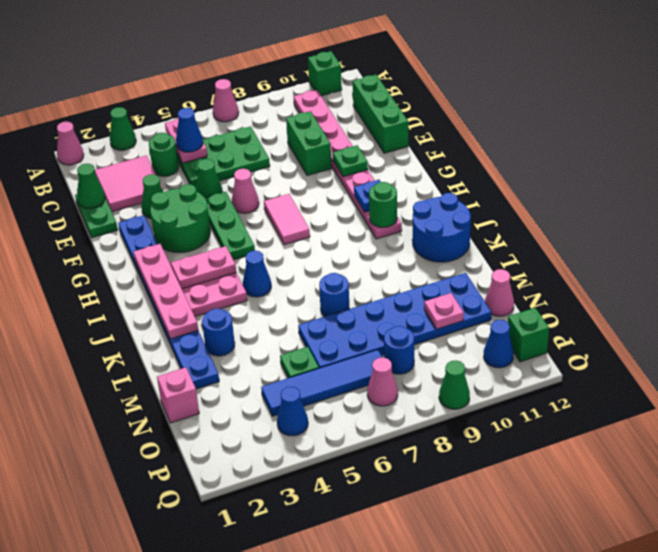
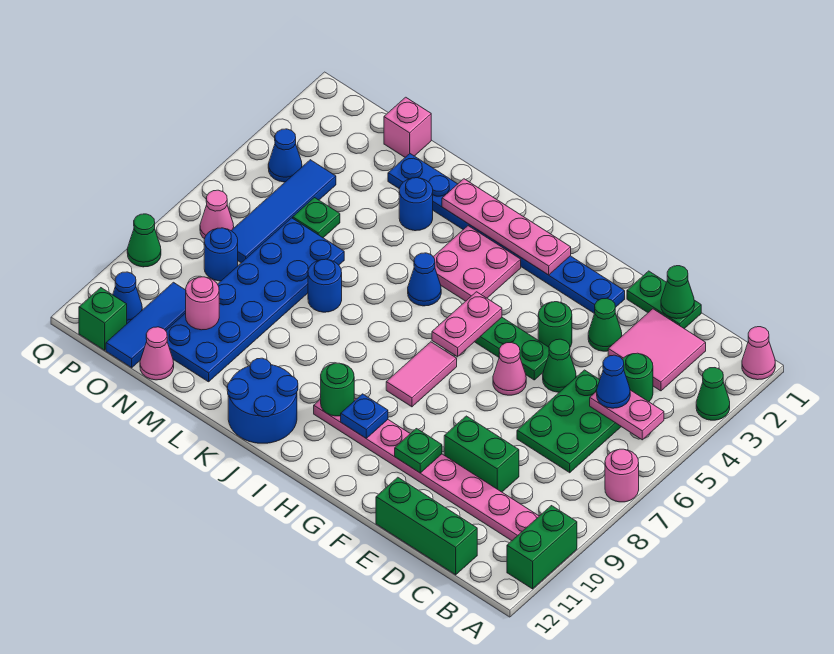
pink 1x1 cone [213,79,239,122] -> pink 1x1 round brick [605,449,639,502]
green 1x1 brick [308,51,342,96] -> green 1x2 brick [507,506,577,589]
green 2x2 round brick [150,184,210,252] -> green 1x1 round brick [538,302,572,347]
pink 1x2 tile [264,194,310,245] -> pink 1x2 tile turned to [386,342,457,407]
pink 1x2 plate [171,246,236,289] -> pink 1x2 plate moved to [432,292,502,357]
pink 1x1 plate [424,293,464,329] -> pink 1x1 round brick [186,277,219,330]
none -> blue 1x3 tile [106,282,186,368]

